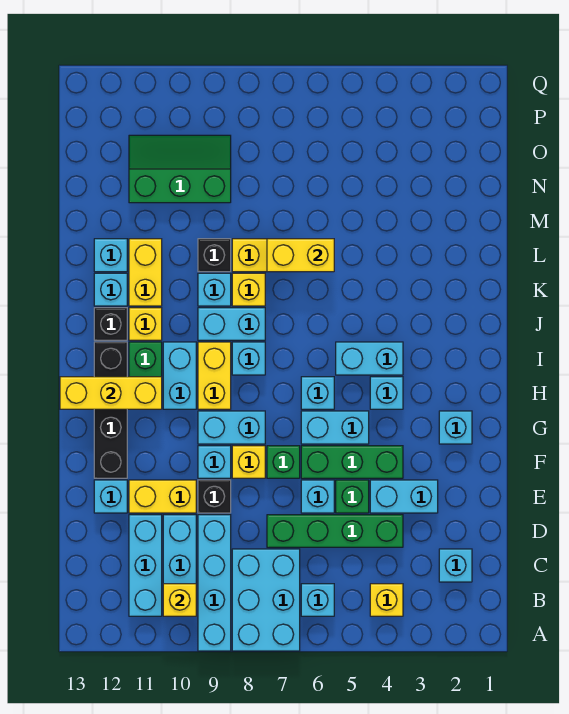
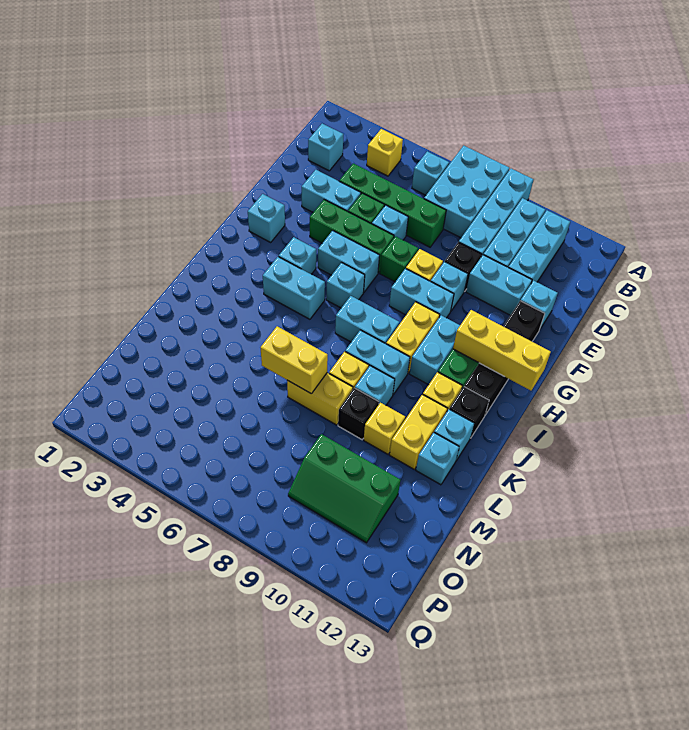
yellow 1x1 brick [163,584,196,616] -> yellow 1x1 brick moved to [364,403,405,454]
yellow 1x2 brick [129,480,196,513] -> cyan 1x2 brick [466,255,532,315]
cyan 1x1 brick [232,342,265,375] -> cyan 1x2 brick [335,296,399,344]

